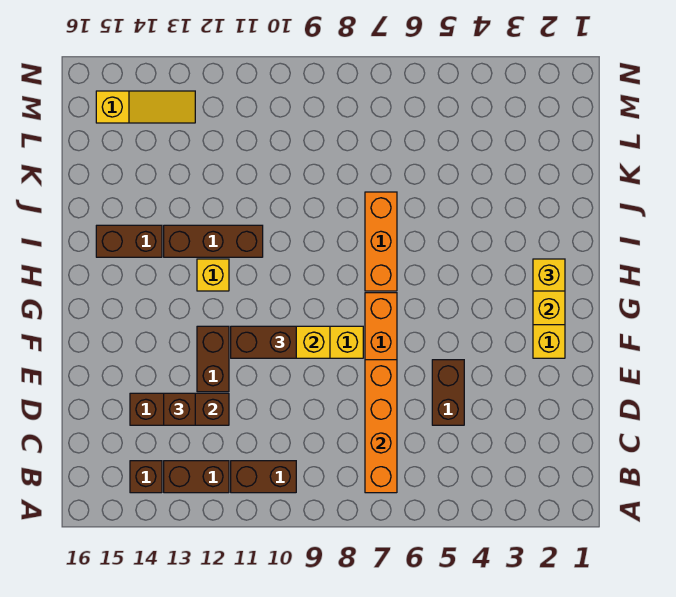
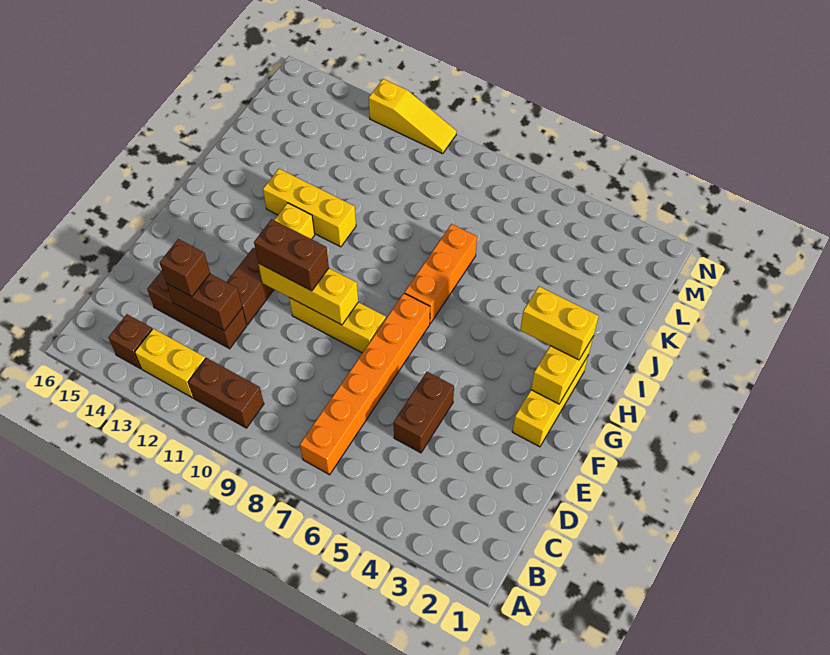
orange 1x4 brick [365,360,397,493] -> none
brown 1x2 brick [164,461,229,493] -> yellow 1x2 brick [135,329,206,398]
yellow 1x1 brick [533,259,565,291] -> yellow 1x2 brick [520,286,599,360]
brown 1x3 brick [164,225,263,257] -> yellow 1x3 brick [263,169,356,247]
brown 1x2 brick [96,225,162,257] -> none
yellow 1x3 slope [96,91,195,123] -> yellow 1x3 slope moved to [369,79,457,154]

